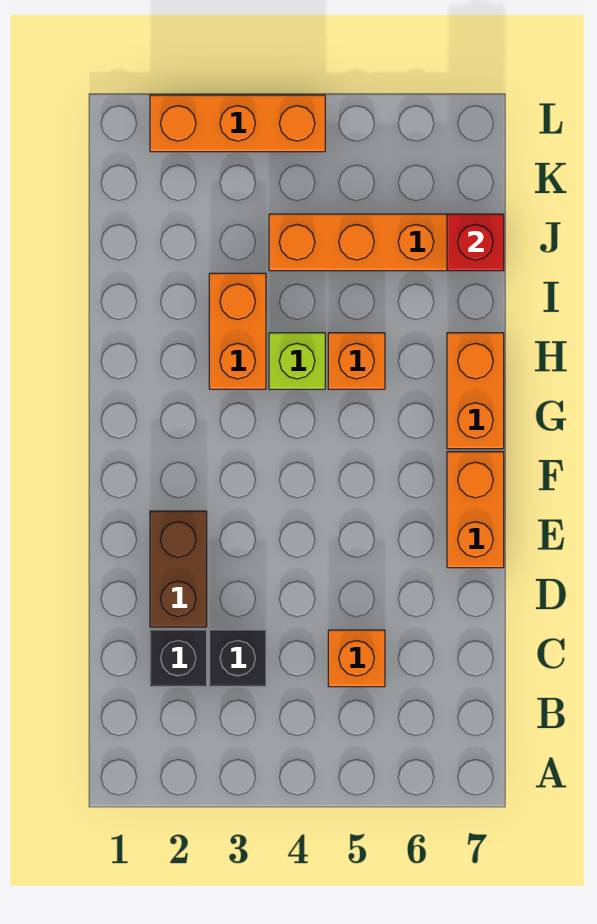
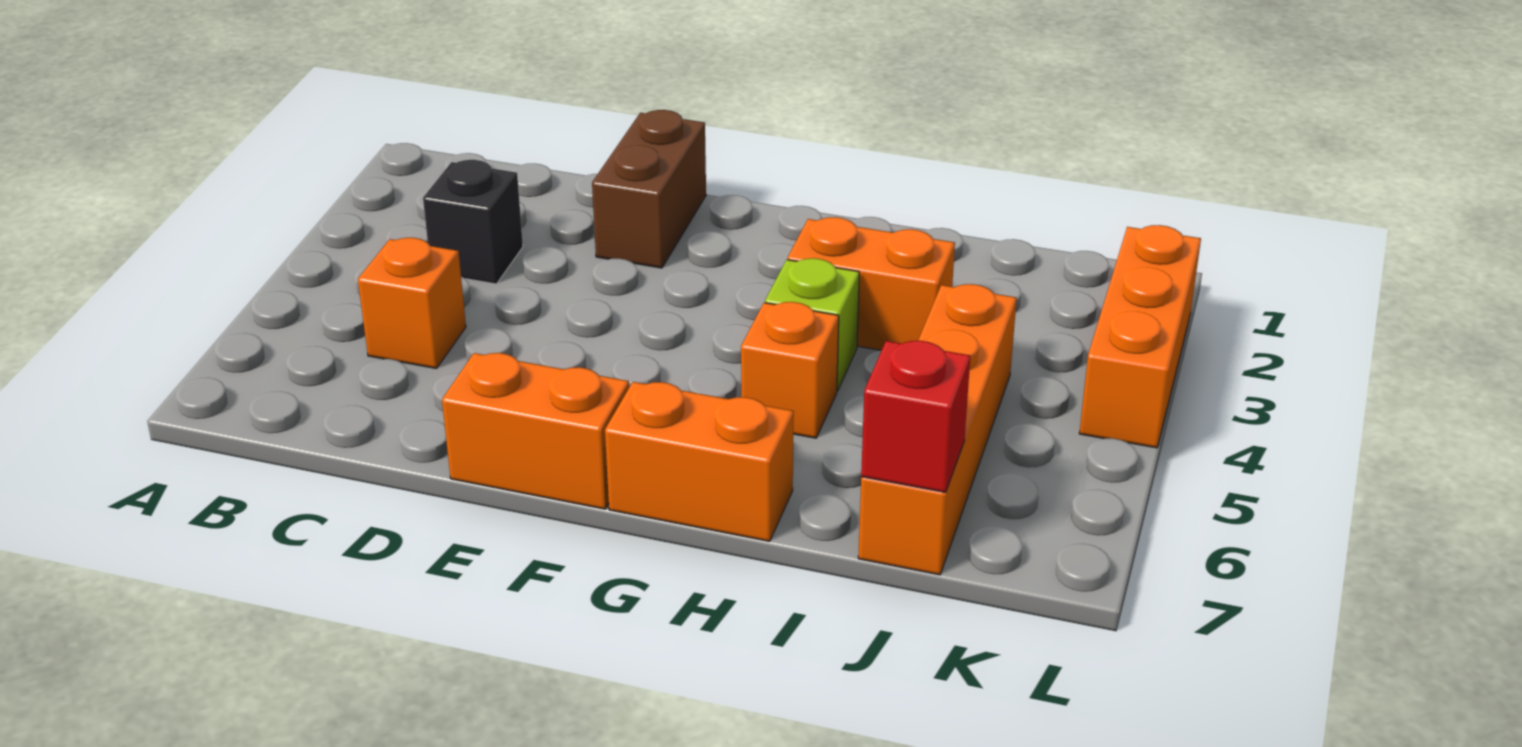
black 1x1 brick [150,630,207,687] -> none
brown 1x2 brick [150,511,207,627] -> brown 1x2 brick turned to [592,110,706,268]

